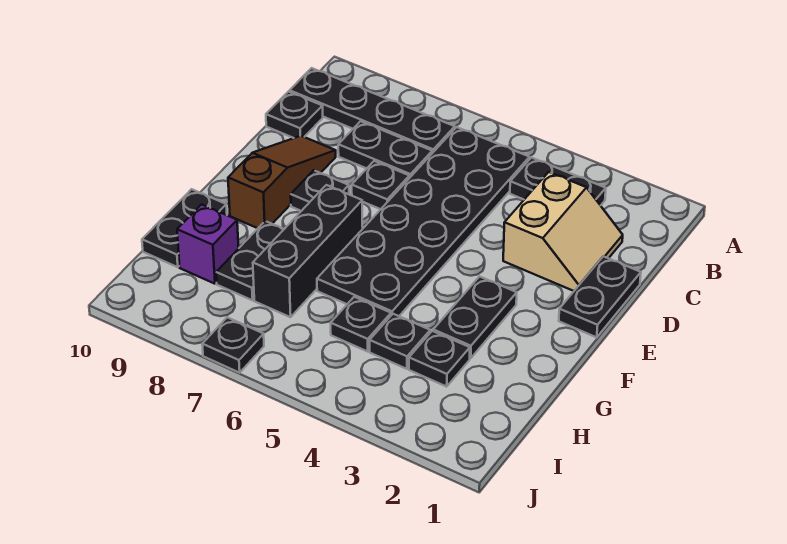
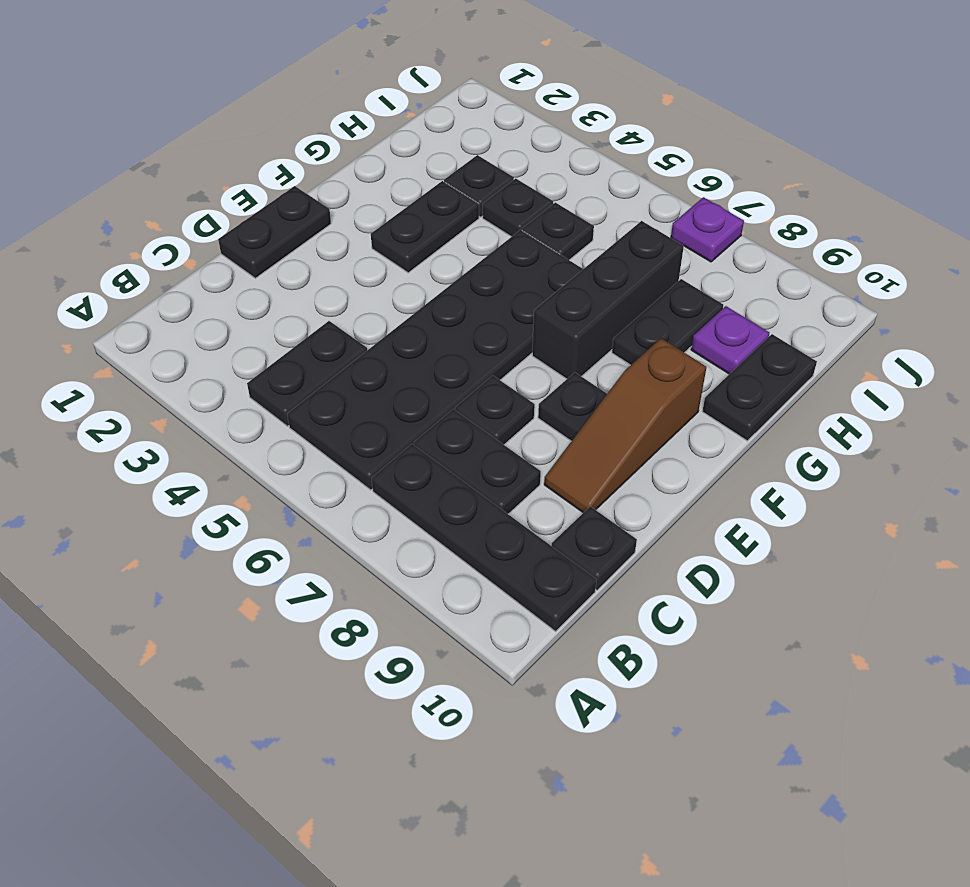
black 1x2 plate [510,158,606,205] -> black 1x2 plate turned to [247,321,367,426]
tan 2x2 slope [503,172,623,291] -> none
purple 1x1 brick [177,204,239,284] -> purple 1x1 plate [691,306,769,374]
black 1x1 plate [202,317,264,373] -> purple 1x1 plate [671,197,744,262]

